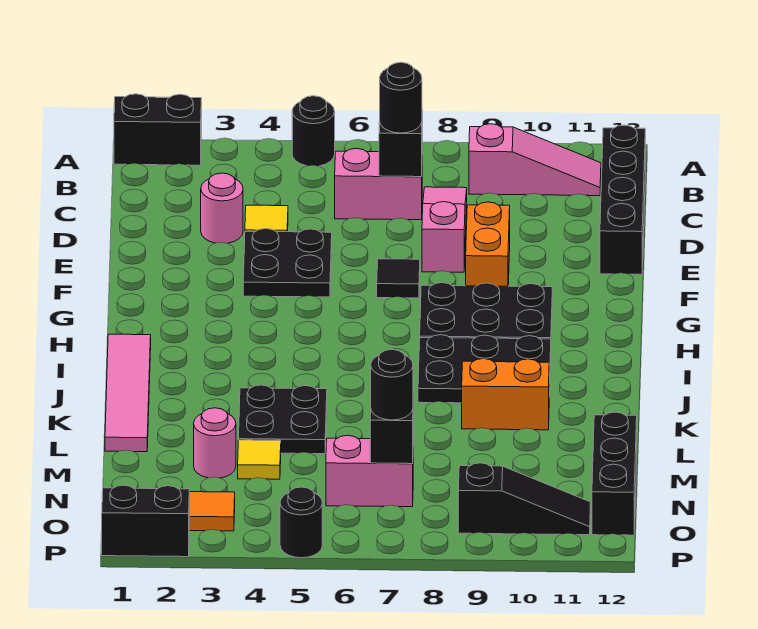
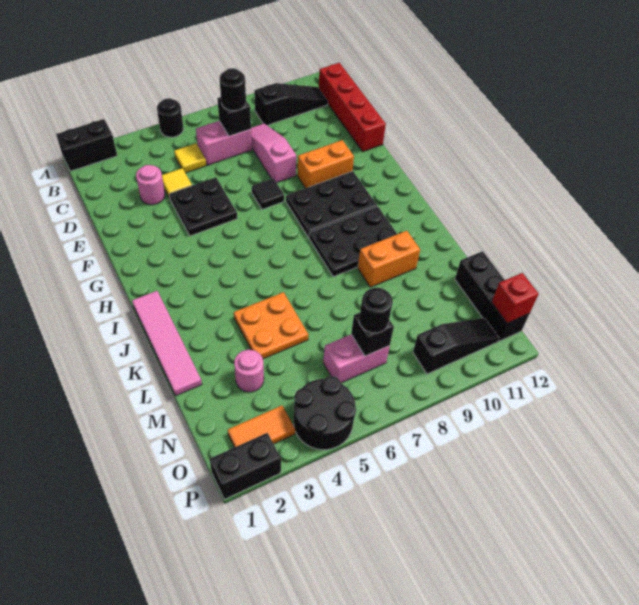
pink 1x3 slope [469,124,601,196] -> black 1x3 slope [254,83,328,125]
black 1x4 brick [600,125,645,274] -> red 1x4 brick [319,63,386,152]
orange 1x2 brick [466,202,510,286] -> orange 1x2 brick turned to [297,140,354,188]
black 2x2 plate [238,385,327,454] -> orange 2x2 plate [234,292,308,359]
yellow 1x1 tile [238,440,281,479] -> yellow 1x1 tile moved to [174,143,206,173]
none -> red 1x1 brick [492,273,539,323]
black 1x1 round brick [280,487,322,558] -> black 2x2 round brick [294,376,356,450]

